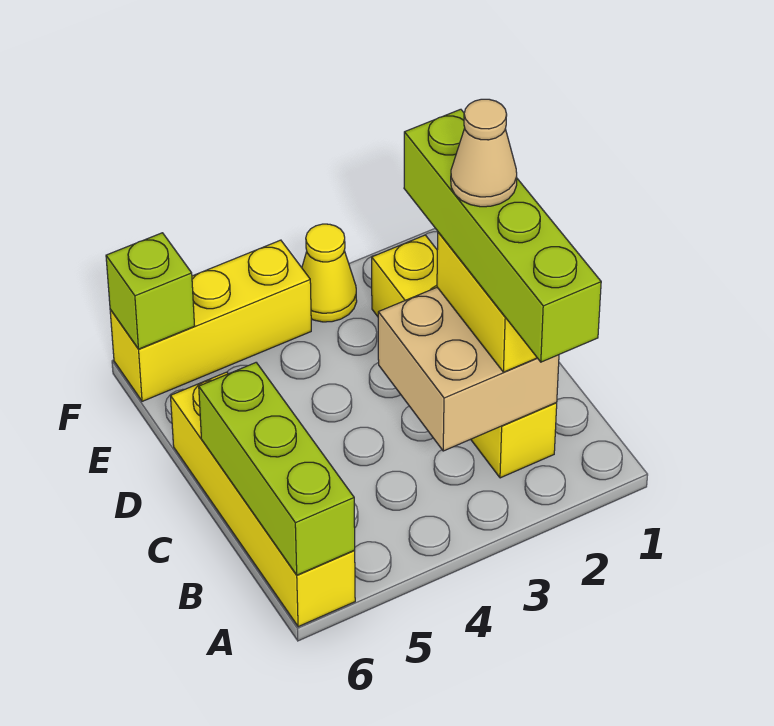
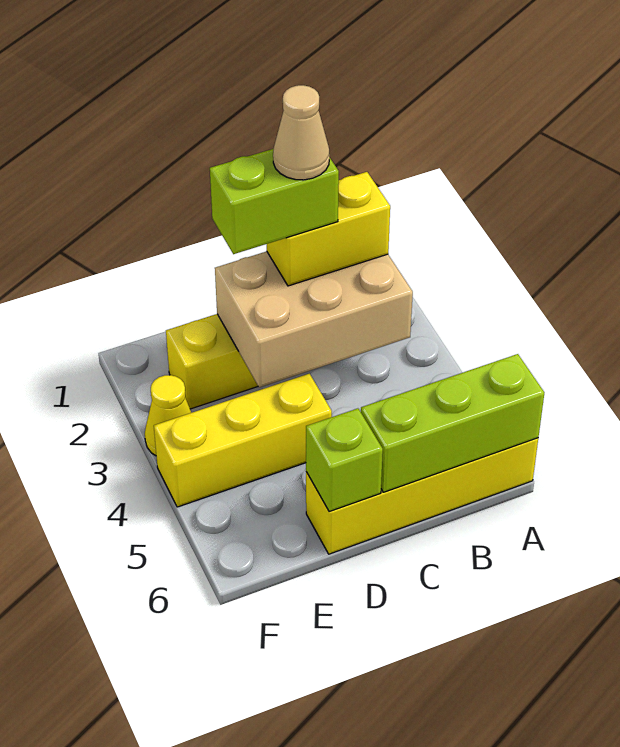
lime 1x4 brick [404,109,601,362] -> lime 1x2 brick [210,149,339,254]
tan 2x2 brick [378,287,559,451] -> tan 2x3 brick [215,251,413,387]
yellow 1x3 brick [110,240,311,401] -> yellow 1x3 brick turned to [154,374,332,507]
lime 1x1 brick [106,233,195,349] -> lime 1x1 brick moved to [306,408,383,511]

